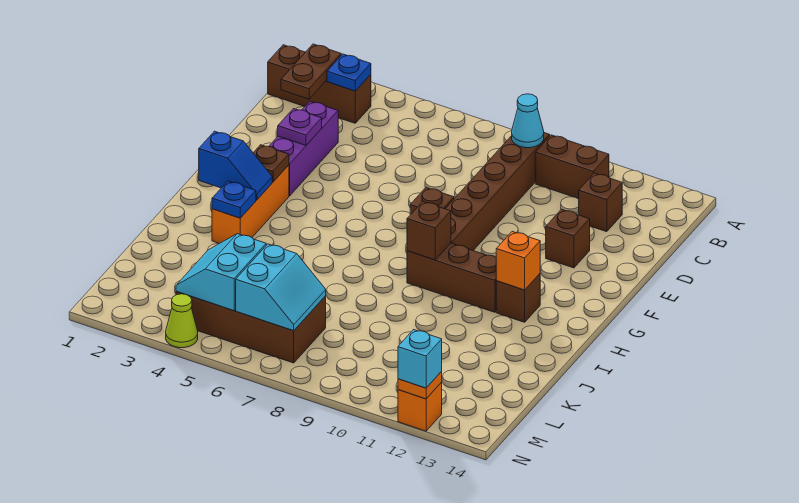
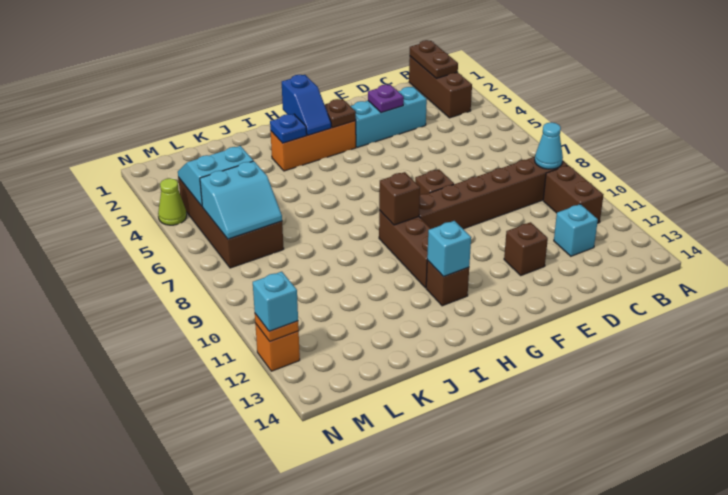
brown 1x2 plate [281,44,341,99] -> brown 1x2 plate turned to [410,40,458,78]
blue 1x1 plate [327,54,371,91] -> none
brown 1x1 brick [579,173,622,232] -> cyan 1x1 brick [554,204,598,256]
purple 1x3 brick [269,101,338,196] -> cyan 1x3 brick [351,87,427,148]
orange 1x1 brick [496,231,540,290] -> cyan 1x1 brick [427,221,471,277]

